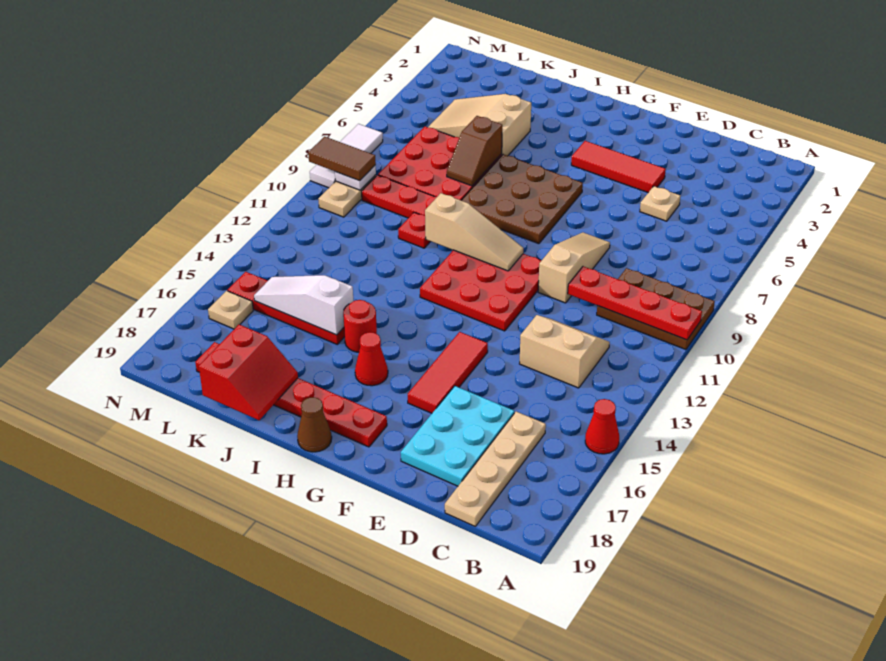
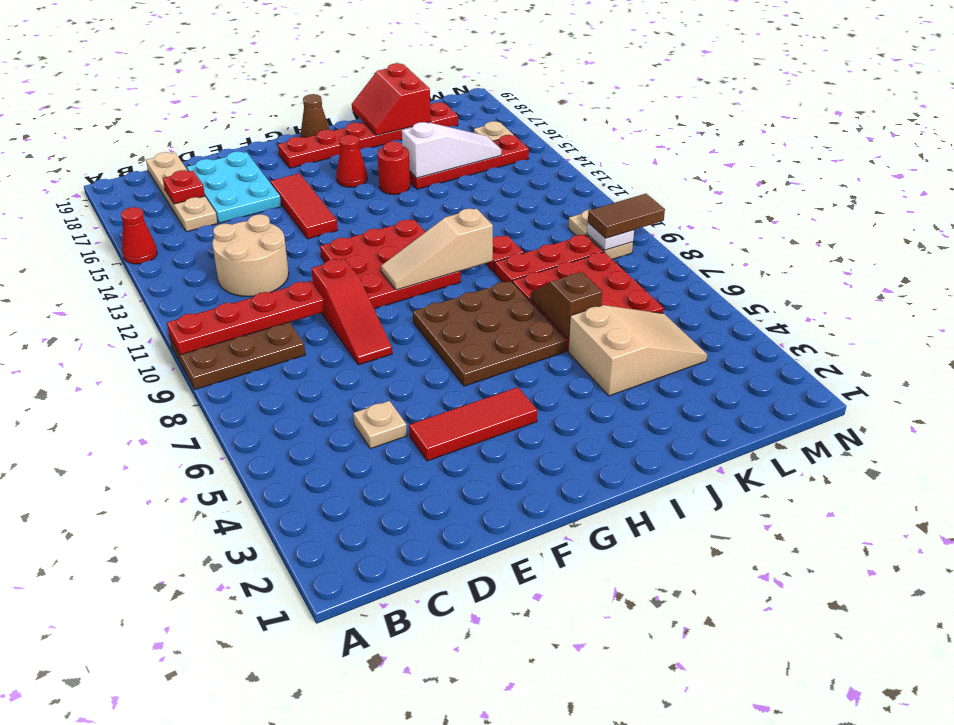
tan 2x2 slope [520,315,610,388] -> tan 2x2 round brick [212,214,289,296]
none -> red 1x1 plate [163,170,205,204]
tan 1x3 slope [538,233,610,303] -> red 1x3 slope [311,259,392,365]
white 1x3 tile [310,124,383,188] -> none

